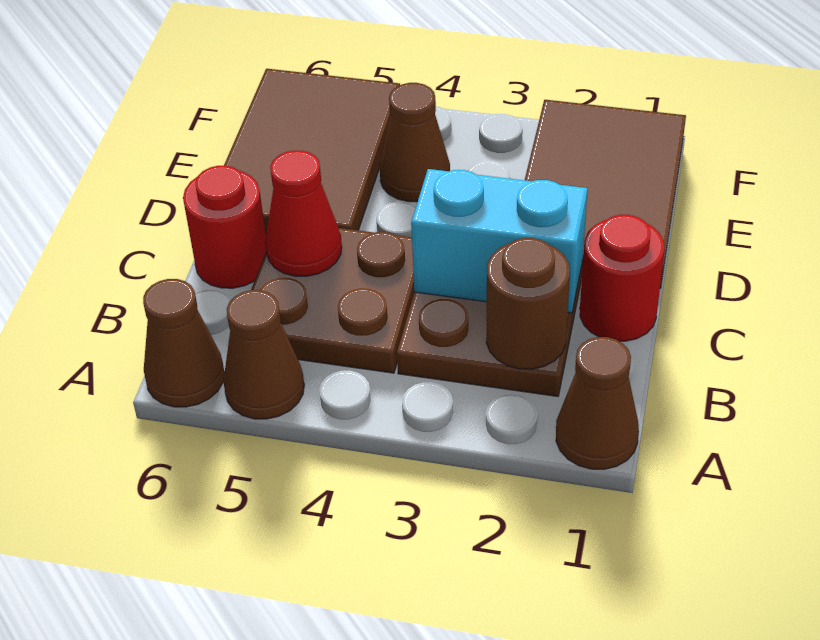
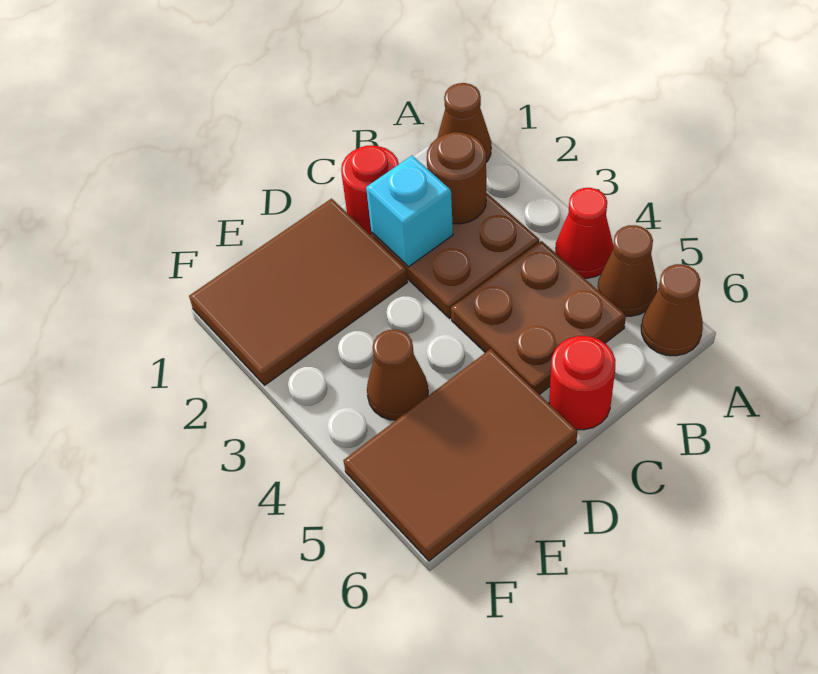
cyan 1x2 brick [411,169,588,313] -> cyan 1x1 brick [366,156,453,267]
red 1x1 cone [265,151,342,276] -> red 1x1 cone moved to [555,188,613,278]

